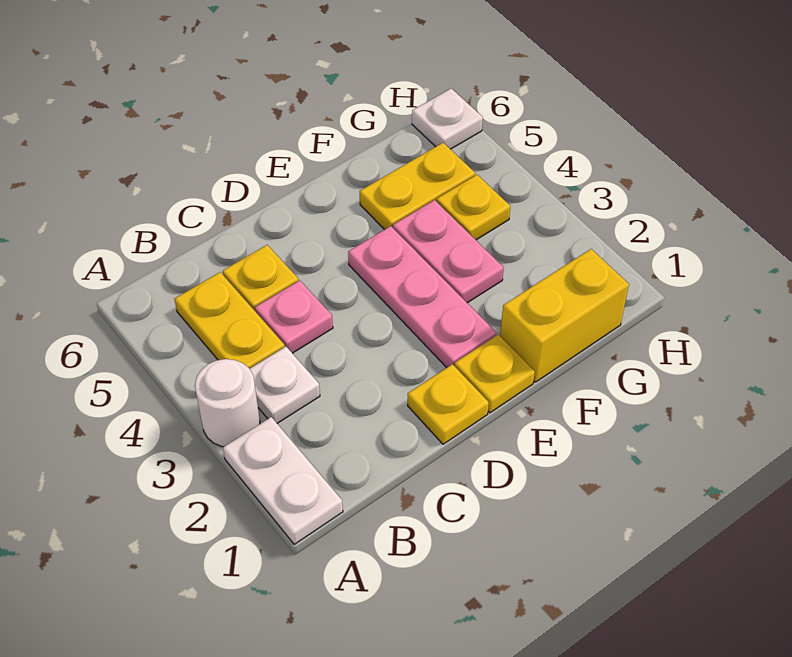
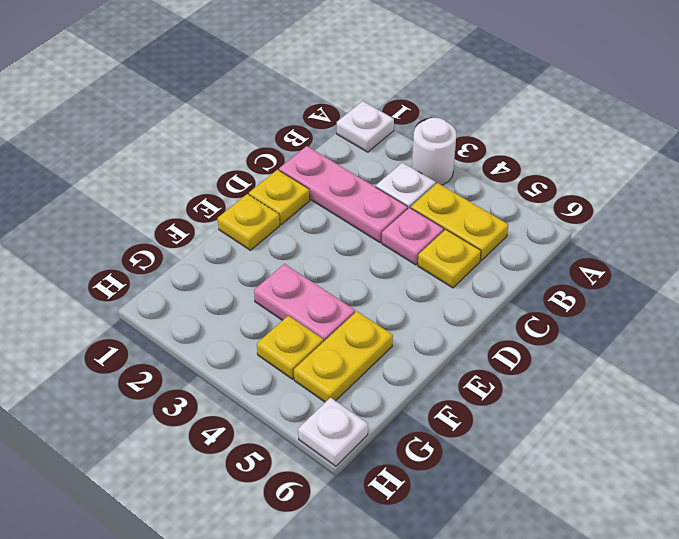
white 1x2 plate [223,417,343,544] -> white 1x1 plate [337,101,394,152]
pink 1x3 plate [348,226,496,368] -> pink 1x3 plate moved to [279,146,408,243]
yellow 1x2 brick [500,249,629,382] -> none

